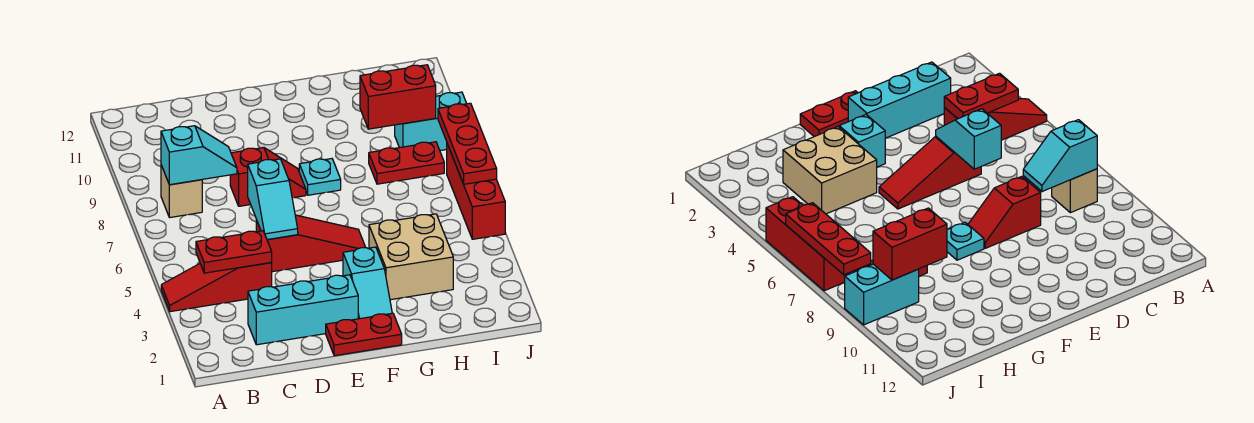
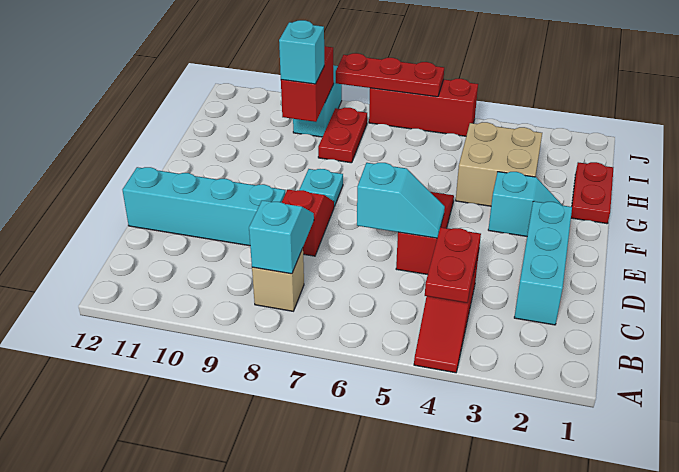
none -> cyan 1x4 brick [123,167,285,246]
red 1x2 plate [326,313,402,356] -> red 1x2 plate moved to [571,162,613,224]
none -> cyan 1x1 brick [279,20,324,84]

